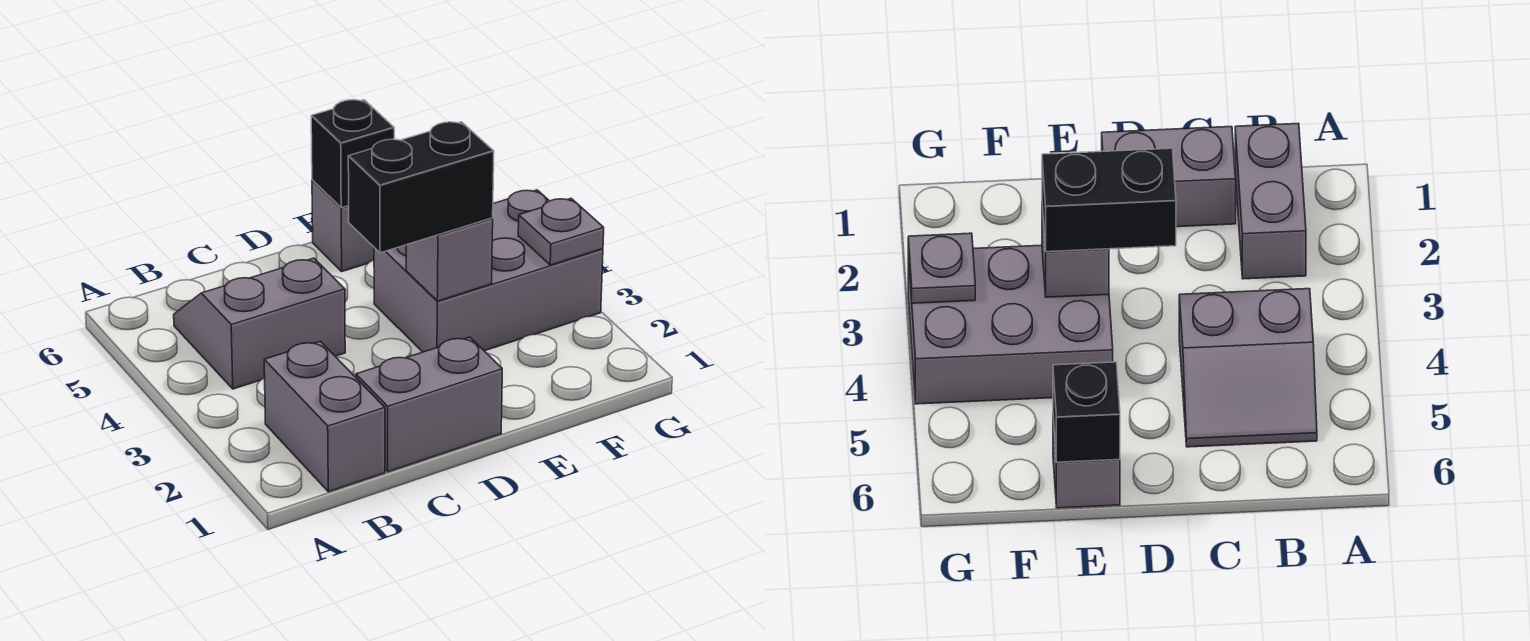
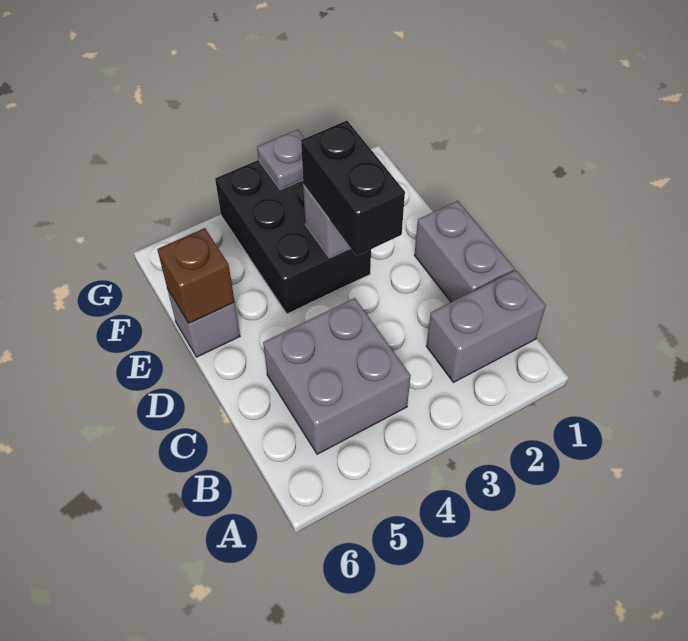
grey 2x2 slope [174,258,345,389] -> grey 2x2 brick [263,298,411,454]
grey 2x3 brick [374,190,603,352] -> black 2x3 brick [215,160,371,314]
black 1x1 brick [311,100,394,208] -> brown 1x1 brick [157,228,235,323]

